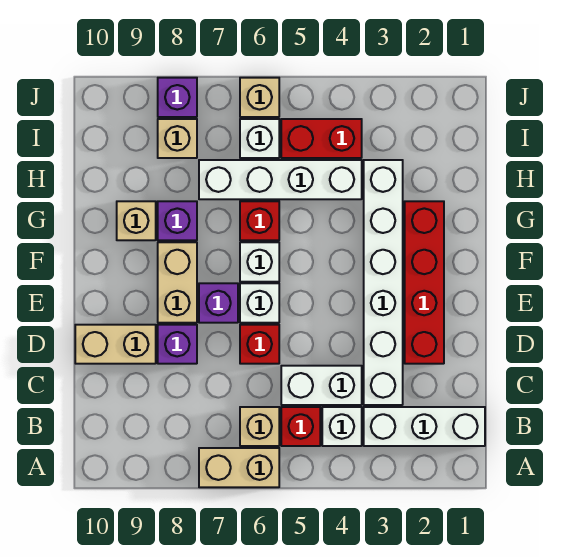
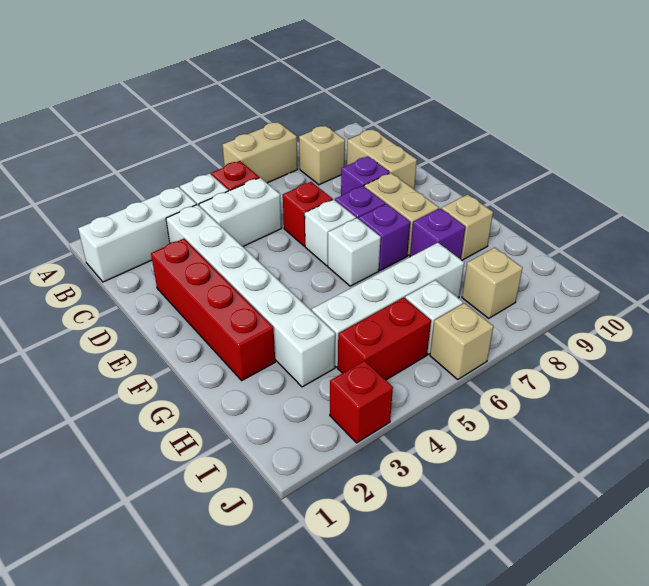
tan 1x1 brick [240,407,279,446] -> tan 1x1 brick moved to [299,126,345,185]
tan 1x2 brick [75,325,156,364] -> tan 1x2 brick turned to [347,129,417,189]
red 1x1 brick [240,201,279,240] -> red 1x1 brick moved to [330,361,393,443]
purple 1x1 brick [158,78,197,117] -> purple 1x1 brick moved to [358,204,410,271]

